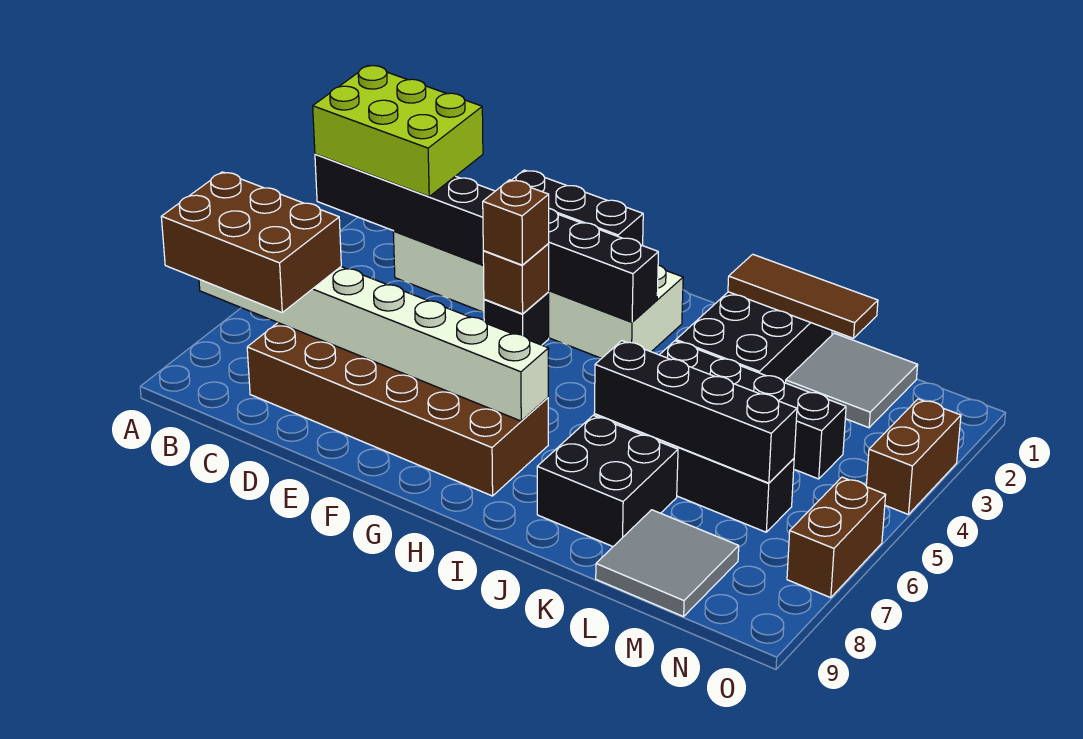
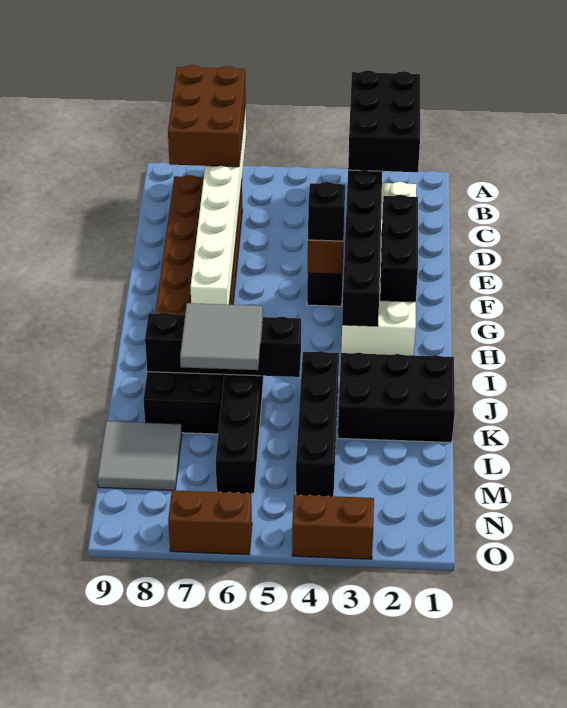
lime 2x3 brick [313,66,483,196] -> black 2x3 brick [348,70,420,172]
brown 1x1 brick [483,180,549,265] -> black 1x1 brick [308,182,345,241]
brown 1x3 tile [728,254,878,338] -> none
black 1x4 brick [594,341,797,483] -> black 1x4 brick turned to [145,313,301,377]
grey 2x2 tile [786,333,918,428] -> grey 2x2 tile moved to [180,303,263,370]

